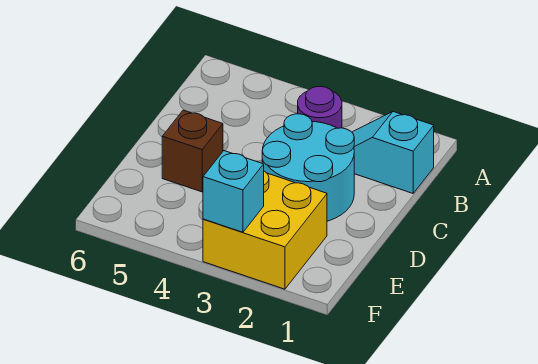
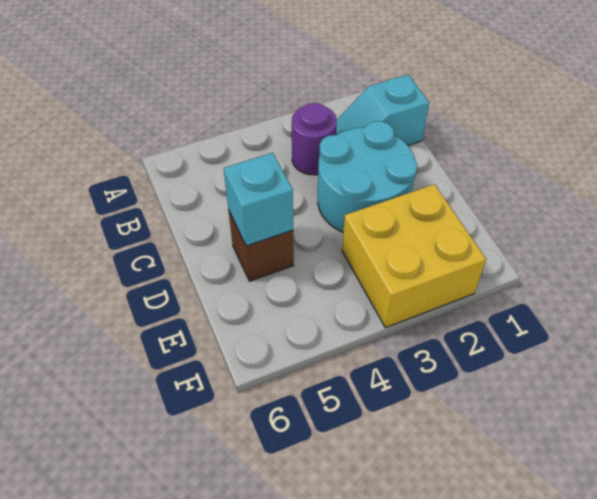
cyan 1x1 brick [203,151,264,232] -> cyan 1x1 brick moved to [224,153,293,246]

